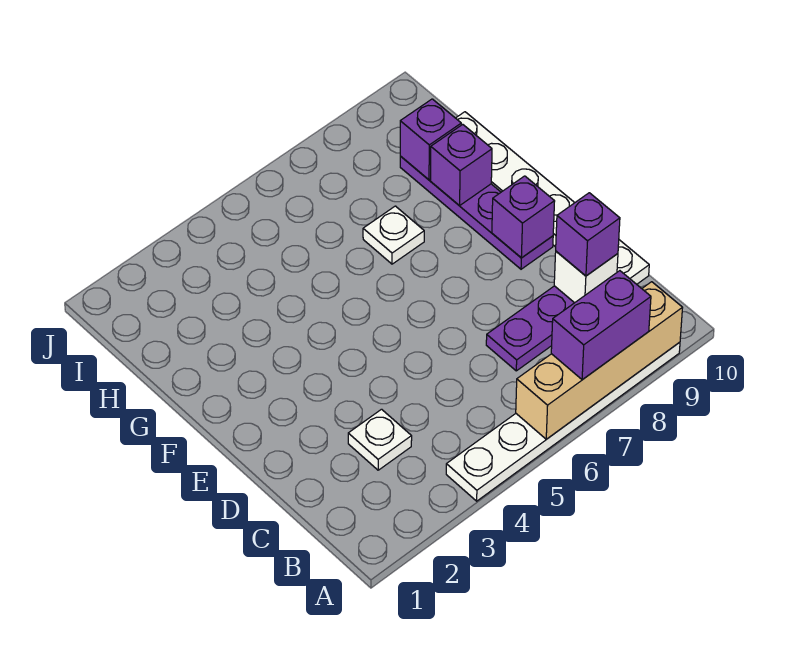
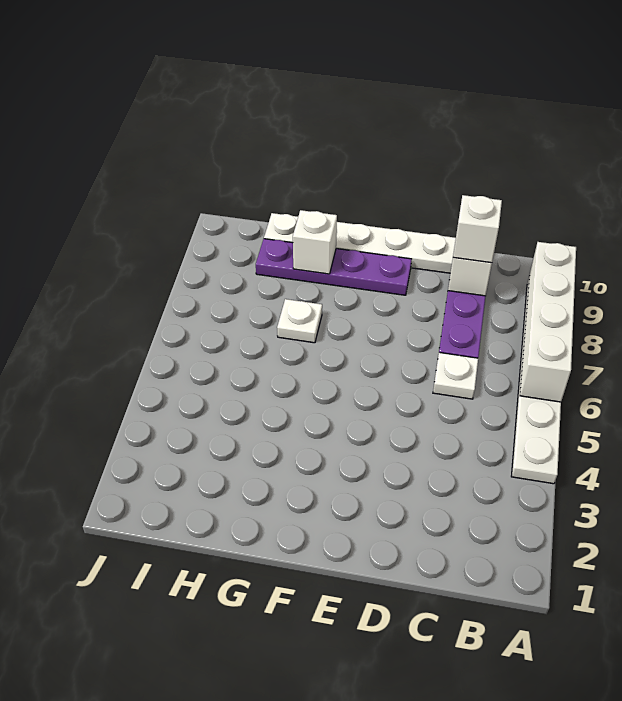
tan 1x4 brick [516,282,682,439] -> white 1x4 brick [520,242,576,402]
purple 1x2 brick [551,271,651,380] -> none
white 1x1 plate [348,409,412,470] -> white 1x1 plate moved to [433,353,478,399]
purple 1x1 brick [556,193,620,276] -> white 1x1 brick [453,195,502,263]
purple 1x1 brick [492,176,555,258] -> none
purple 1x1 brick [431,124,492,206] -> white 1x1 brick [293,210,337,274]
purple 1x1 brick [400,99,461,180] -> none

